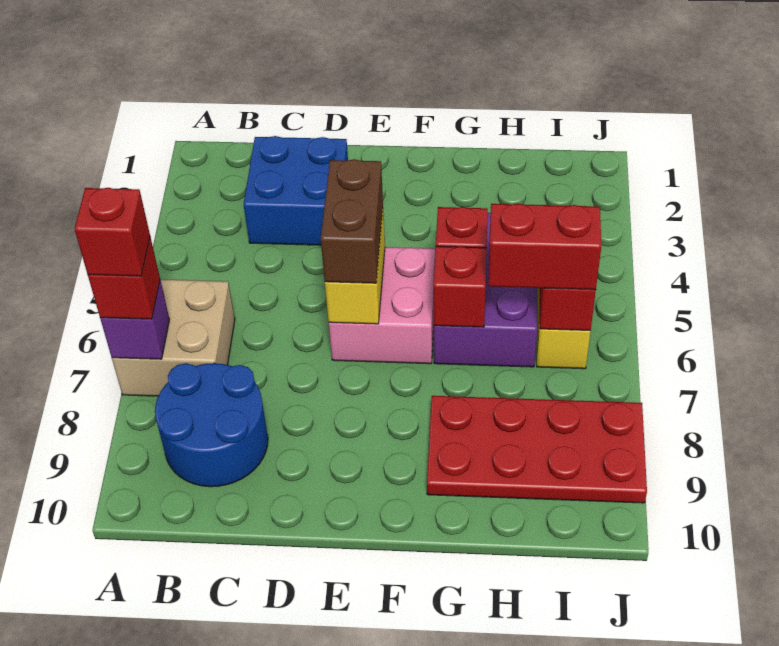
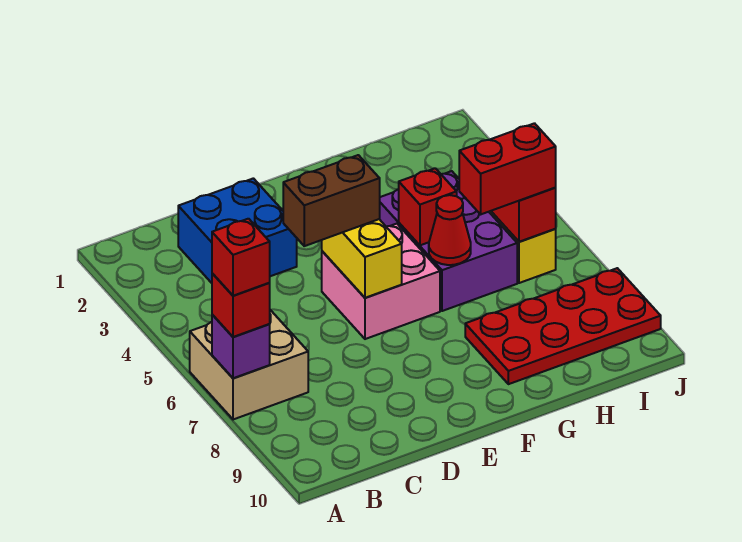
blue 2x2 round brick [155,363,268,487] -> none
brown 1x2 brick [321,159,383,283] -> brown 1x2 brick turned to [283,155,380,246]
red 1x1 brick [434,246,487,327] -> red 1x1 cone [429,195,471,265]

